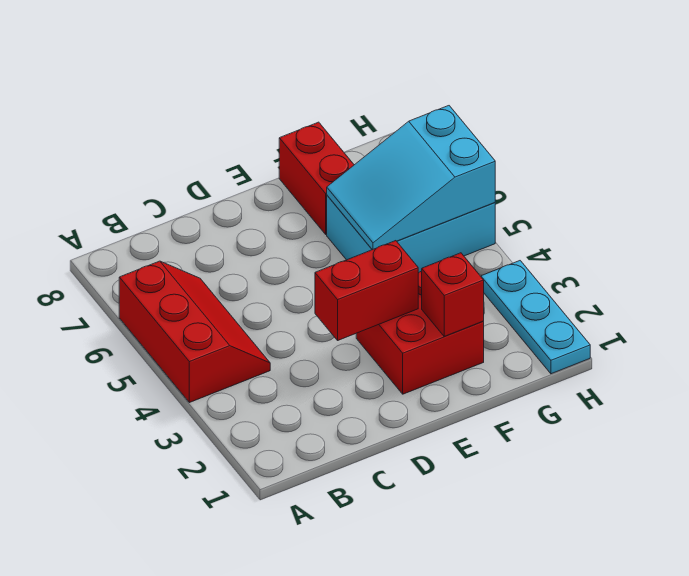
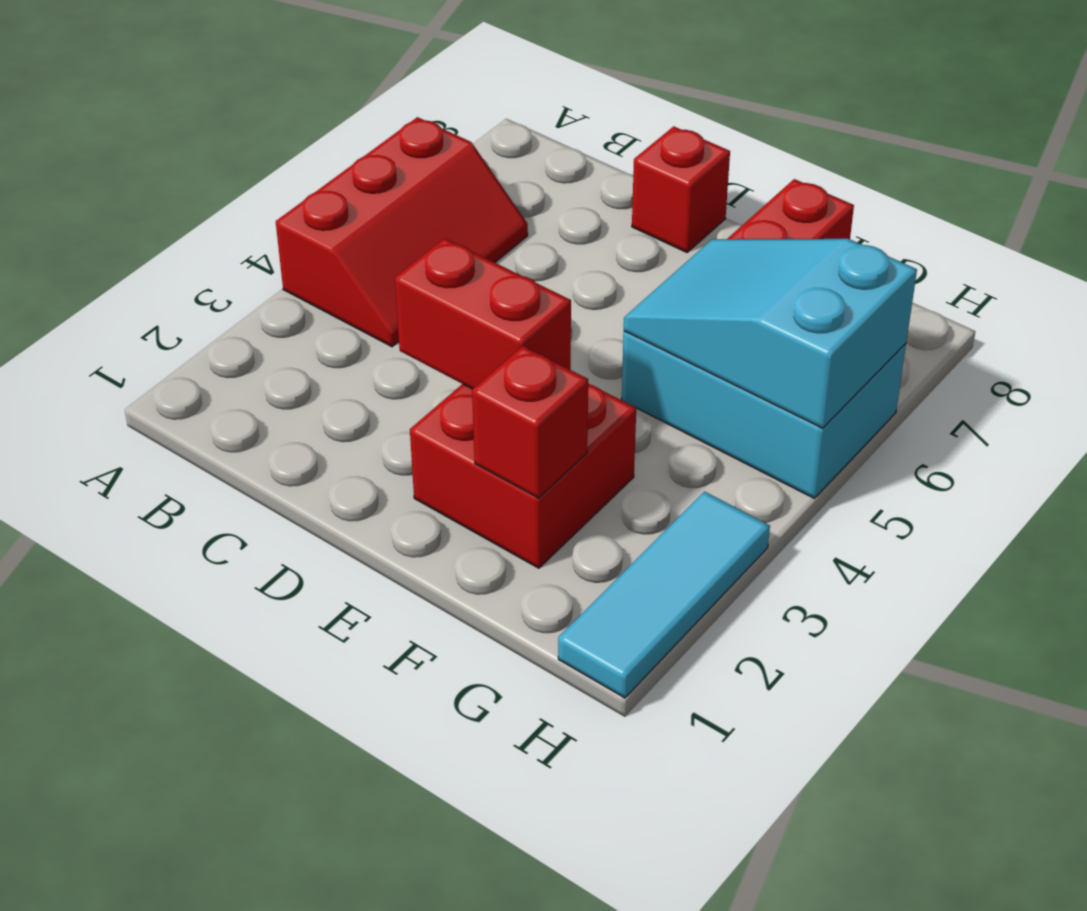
none -> red 1x1 brick [632,126,730,252]
cyan 1x3 plate [481,261,590,374] -> cyan 1x3 tile [558,492,770,698]

